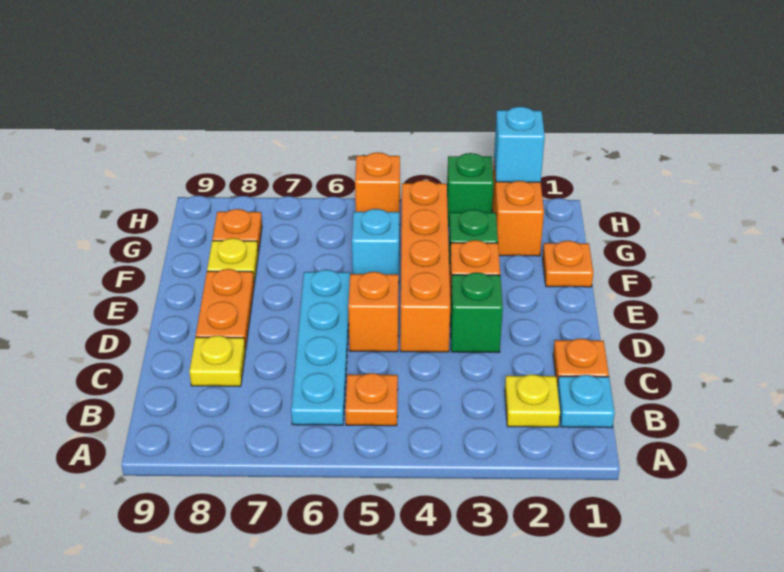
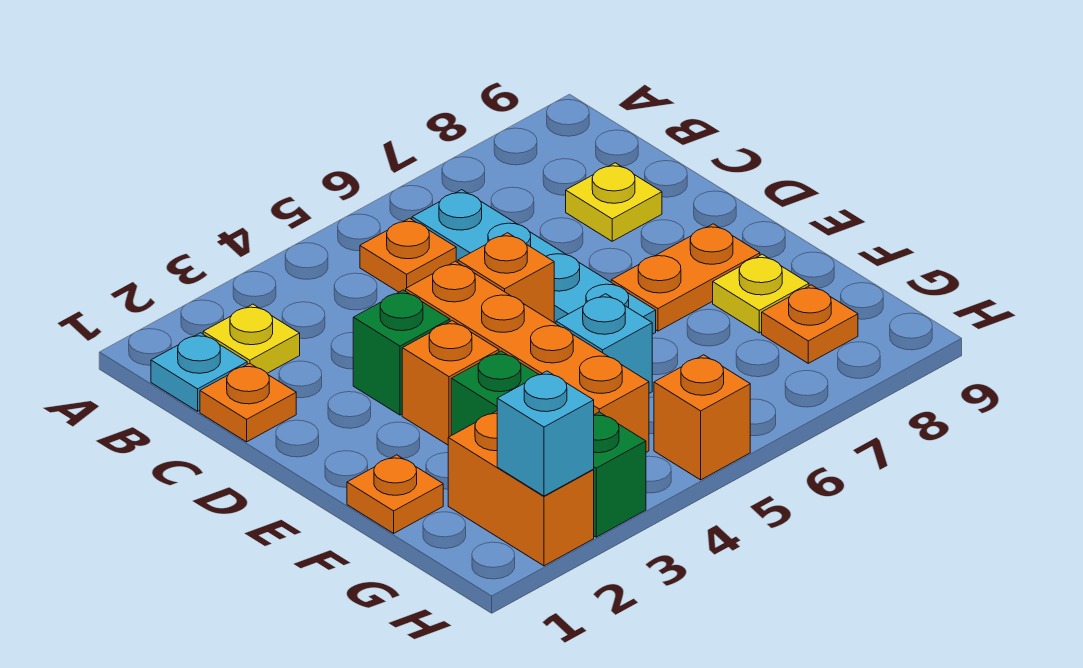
orange 1x2 plate [196,269,254,350] -> orange 1x2 plate turned to [611,224,760,331]

